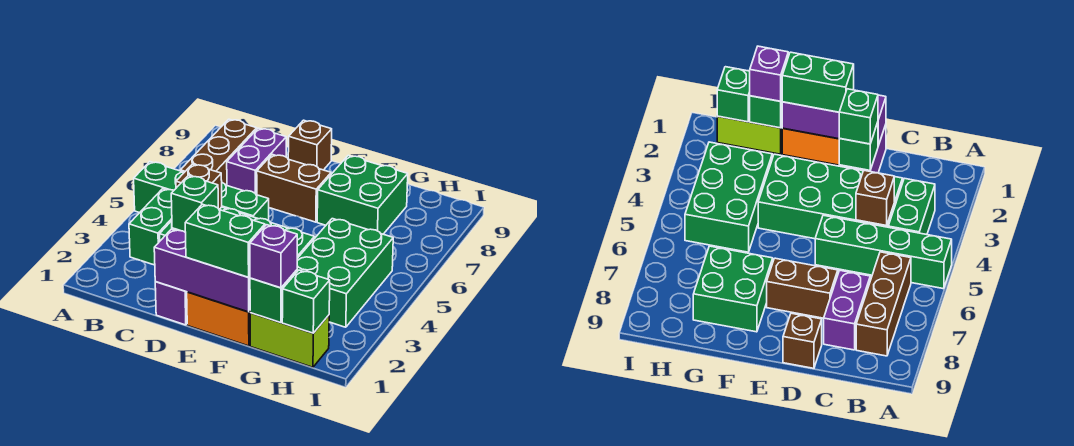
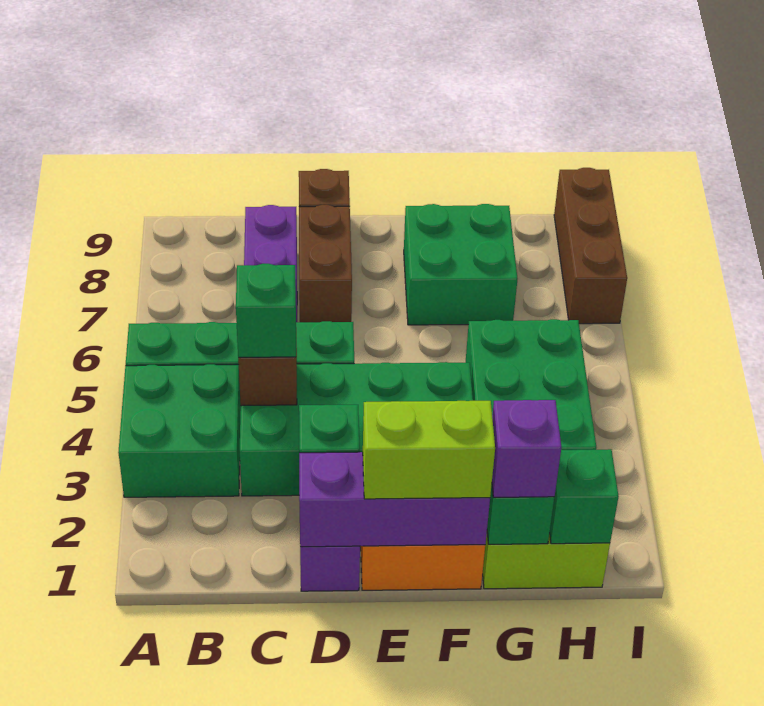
green 1x2 brick [129,189,174,265] -> green 2x2 brick [118,364,241,497]
brown 1x3 brick [180,119,257,185] -> brown 1x3 brick moved to [554,168,627,324]
green 1x1 brick [171,176,218,232] -> green 1x1 brick moved to [236,264,296,357]
brown 1x2 brick [257,154,331,222] -> brown 1x2 brick turned to [299,205,352,322]
green 1x2 brick [185,204,265,277] -> lime 1x2 brick [363,401,495,499]

